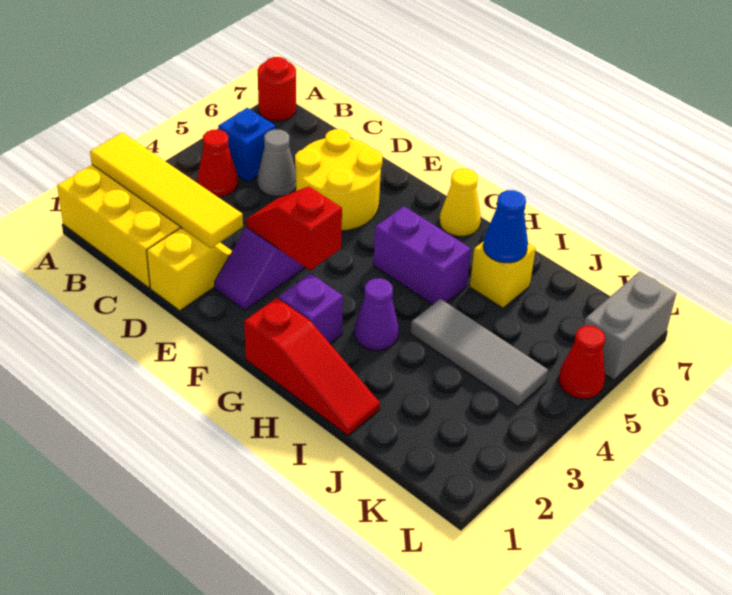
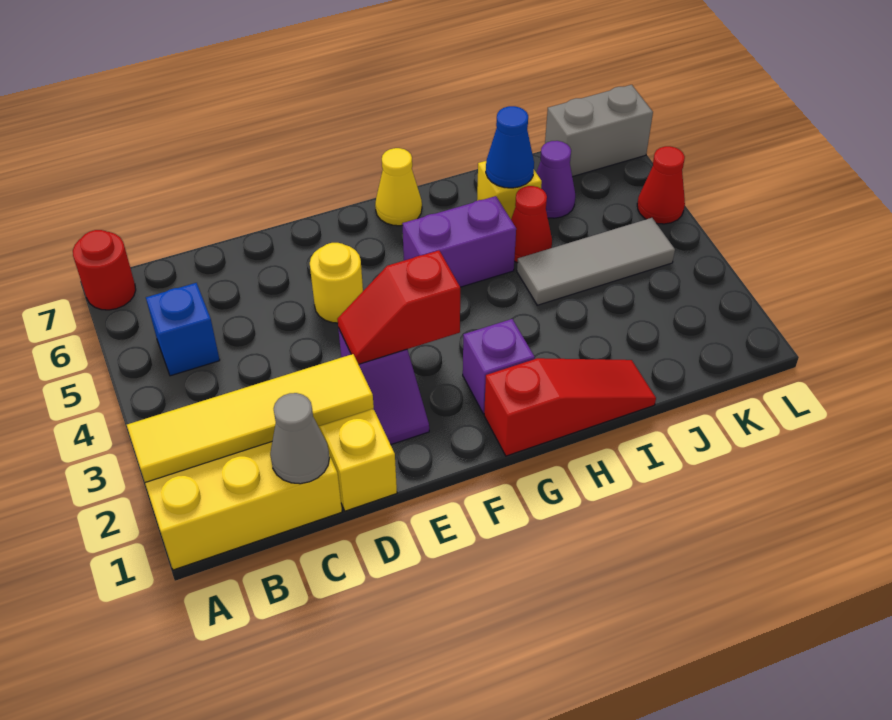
red 1x1 cone [198,130,238,197] -> red 1x1 cone moved to [511,186,552,263]
grey 1x1 cone [258,130,296,196] -> grey 1x1 cone moved to [270,393,330,484]
yellow 2x2 round brick [295,129,382,231] -> yellow 1x1 round brick [310,243,363,323]
purple 1x1 cone [354,278,399,350] -> purple 1x1 cone moved to [536,141,575,218]
grey 1x2 brick [584,271,676,380] -> grey 1x2 brick turned to [545,85,653,177]

